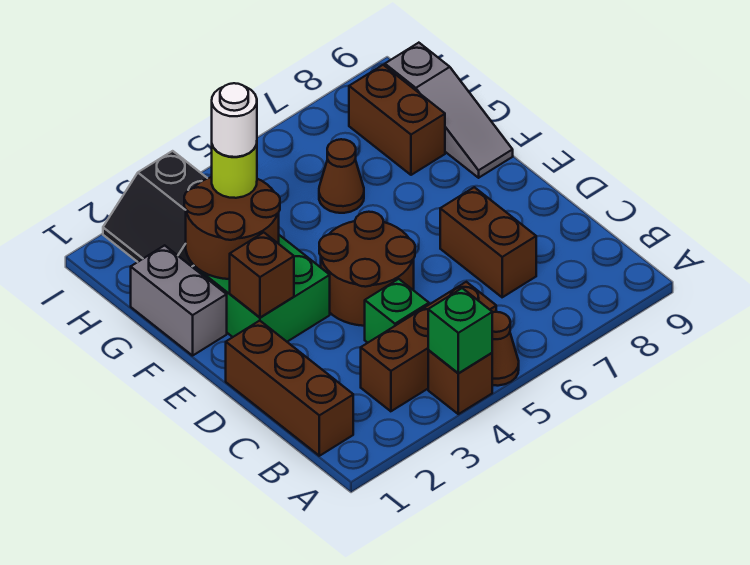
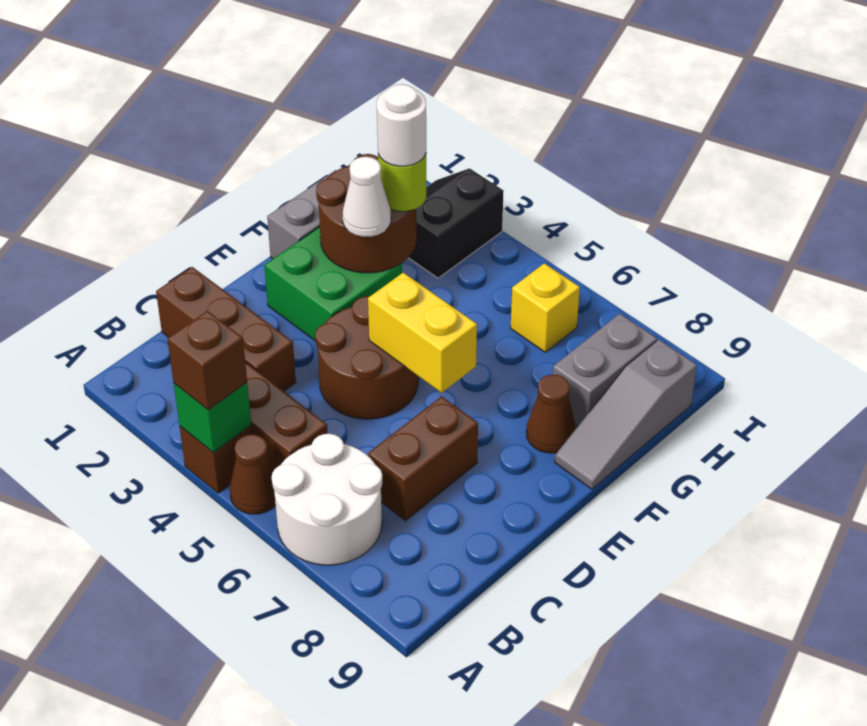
none -> white 2x2 round brick [272,434,382,565]
brown 1x3 brick [226,321,353,456] -> brown 1x3 brick turned to [156,267,296,391]
green 1x1 brick [365,279,429,343] -> none
brown 1x1 brick [230,232,294,317] -> brown 1x1 brick moved to [168,311,247,410]
none -> yellow 1x2 brick [368,273,477,393]
none -> white 1x1 cone [343,157,391,237]
brown 1x1 cone [319,139,364,213] -> brown 1x1 cone moved to [526,375,576,453]
brown 1x2 brick [349,65,445,175] -> grey 1x2 brick [553,314,657,426]
none -> yellow 1x1 brick [511,263,580,352]

